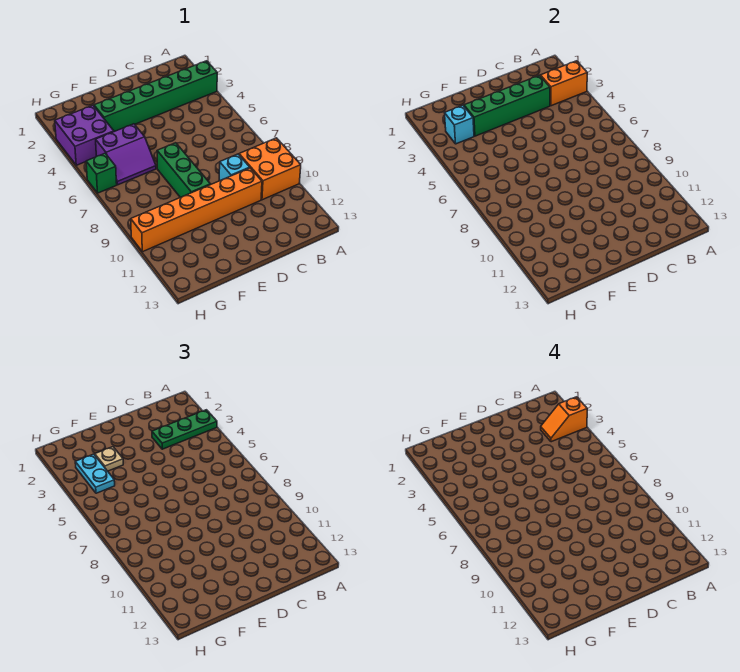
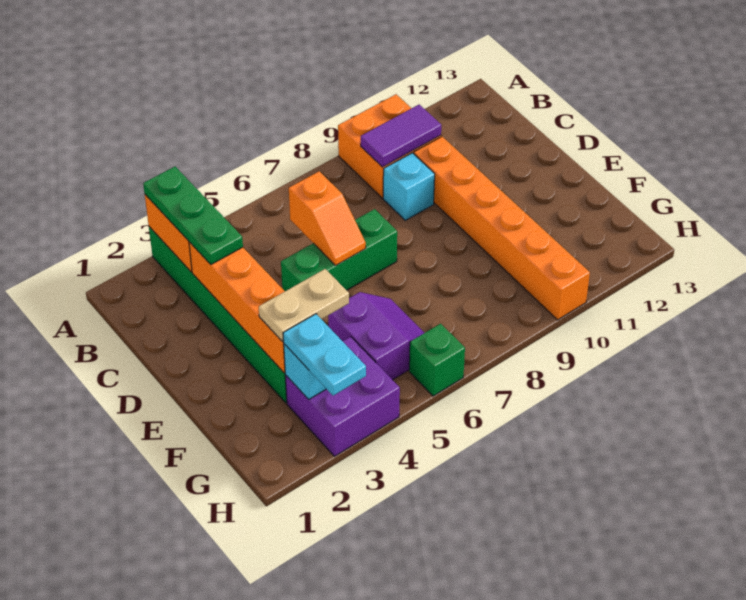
orange 1x2 slope [541,397,587,442] -> orange 1x2 slope moved to [289,171,366,265]
none -> purple 1x2 tile [361,105,441,167]
green 1x4 brick [464,75,550,136] -> orange 1x4 brick [189,242,285,373]
green 1x3 brick [157,143,210,197] -> green 1x3 brick moved to [281,209,397,291]
tan 1x1 plate [95,447,123,471] -> tan 1x2 plate [259,269,349,342]
cyan 1x2 plate [75,454,115,493] -> cyan 1x2 plate turned to [283,314,366,396]

